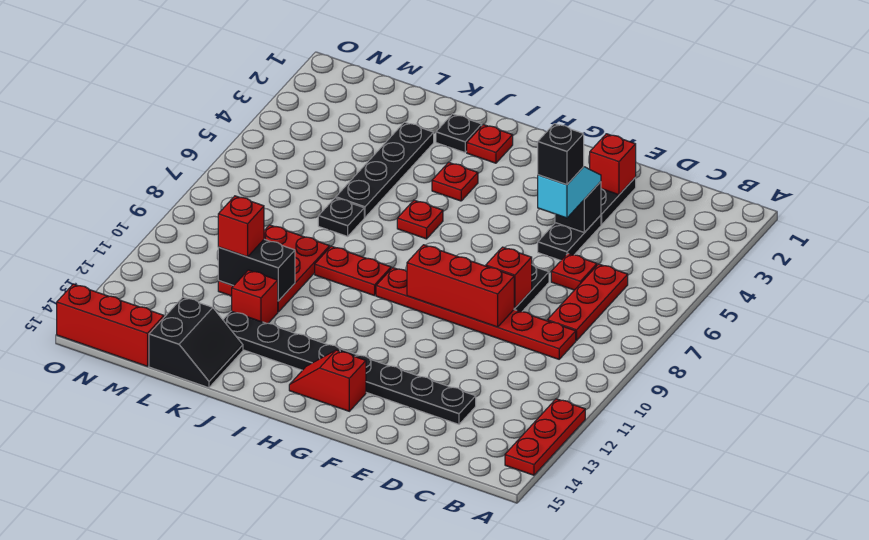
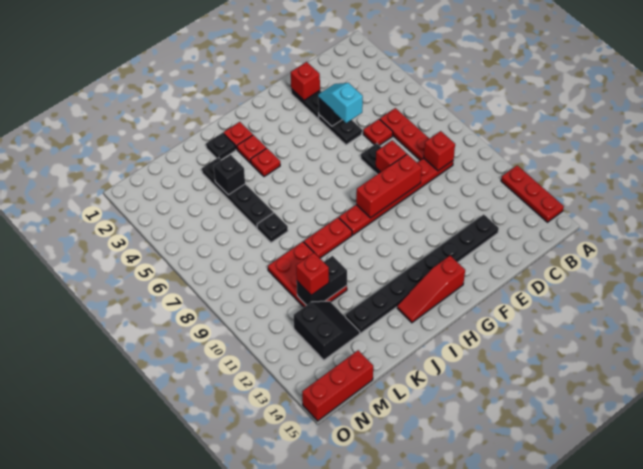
black 1x1 brick [538,124,584,185] -> black 1x1 brick moved to [214,155,245,195]
red 1x2 slope [289,350,366,411] -> red 1x3 slope [397,256,465,323]
red 1x1 plate [397,200,443,239] -> red 1x1 plate moved to [237,135,266,163]
red 1x1 brick [232,270,278,324] -> red 1x1 brick moved to [424,131,455,171]
black 2x2 slope [149,297,243,388] -> black 2x2 slope moved to [294,301,360,360]

